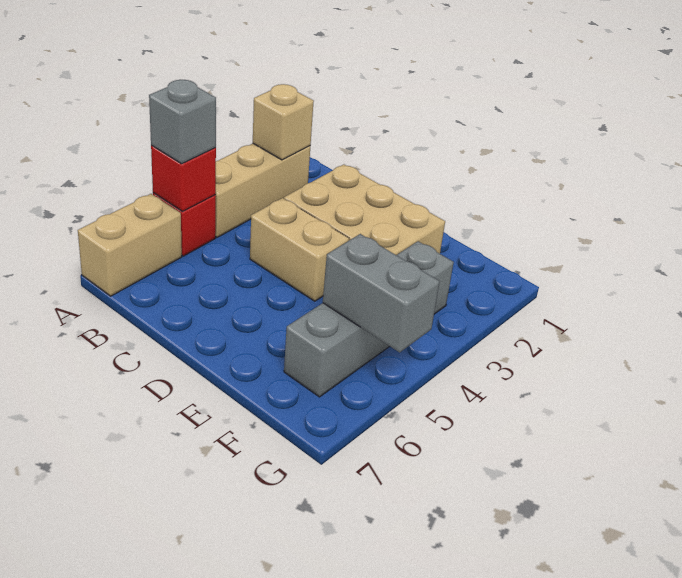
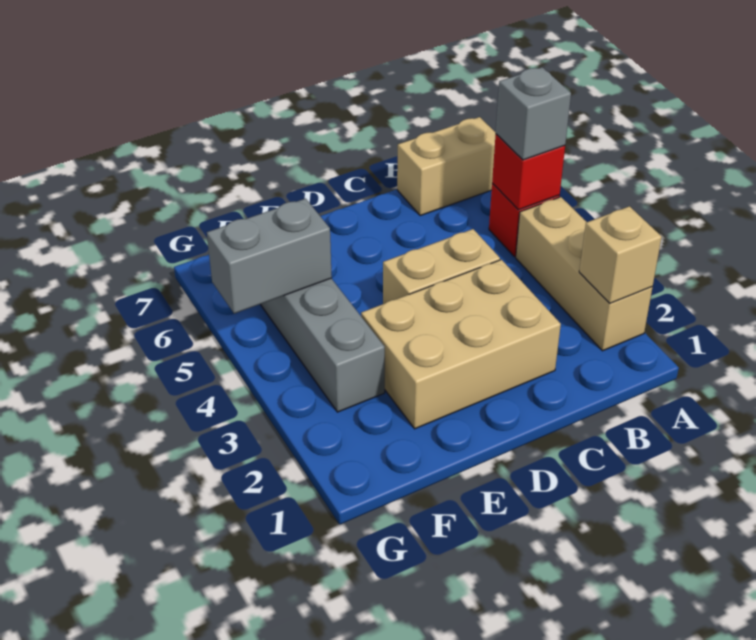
tan 1x2 brick [78,194,182,296] -> tan 1x2 brick turned to [397,117,496,216]

